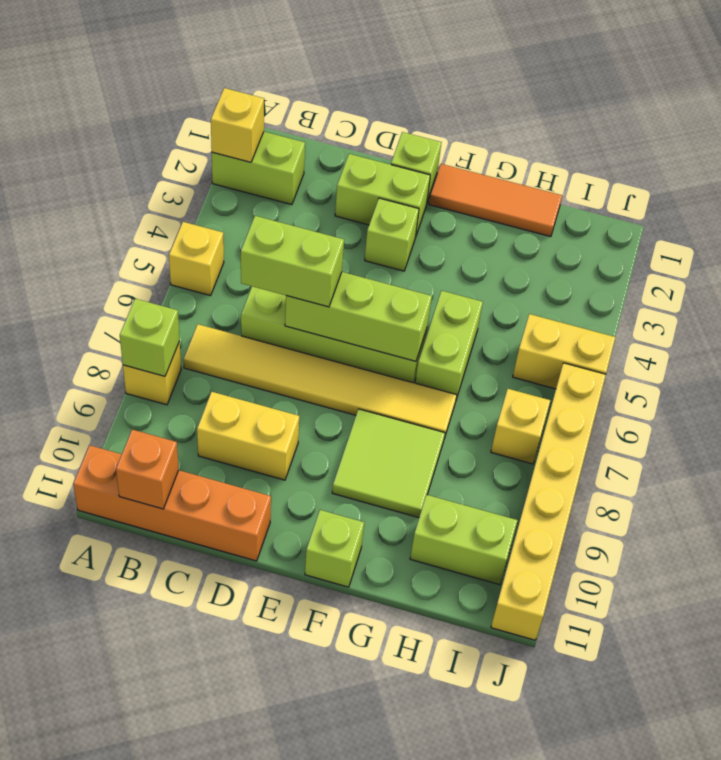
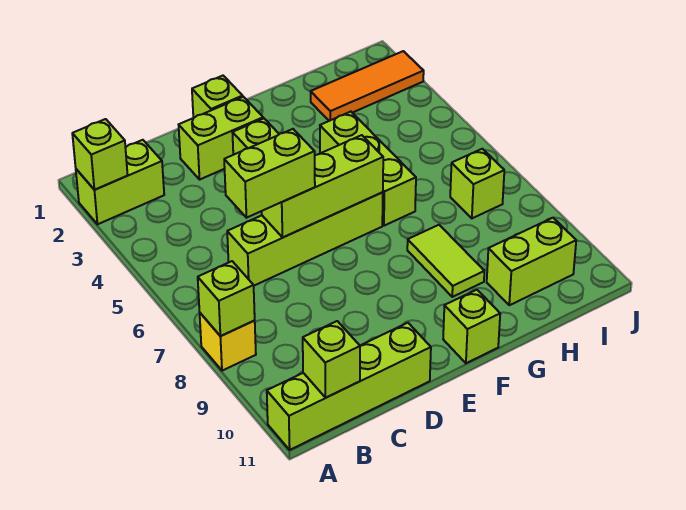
yellow 1x1 brick [211,88,264,162] -> lime 1x1 brick [72,119,128,190]
yellow 1x1 brick [169,222,224,296] -> none
orange 1x4 brick [73,445,271,561] -> lime 1x4 brick [267,323,431,450]
yellow 1x6 tile [184,324,457,438] -> none
orange 1x1 brick [116,430,179,509] -> lime 1x1 brick [303,321,360,398]
yellow 1x2 brick [197,392,299,480] -> none
orange 1x3 tile [429,164,562,237] -> orange 1x3 tile moved to [311,51,424,121]
lime 2x2 tile [332,409,445,518] -> lime 1x2 tile [407,225,484,297]
lime 1x2 brick [415,291,483,399] -> lime 1x3 brick [320,112,416,226]
yellow 1x2 brick [513,314,616,389] -> none
yellow 1x1 brick [491,389,550,464] -> lime 1x1 brick [450,149,504,218]
yellow 1x6 brick [491,363,606,640] -> none

